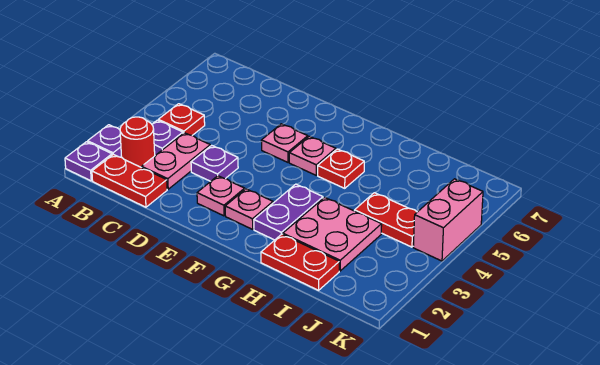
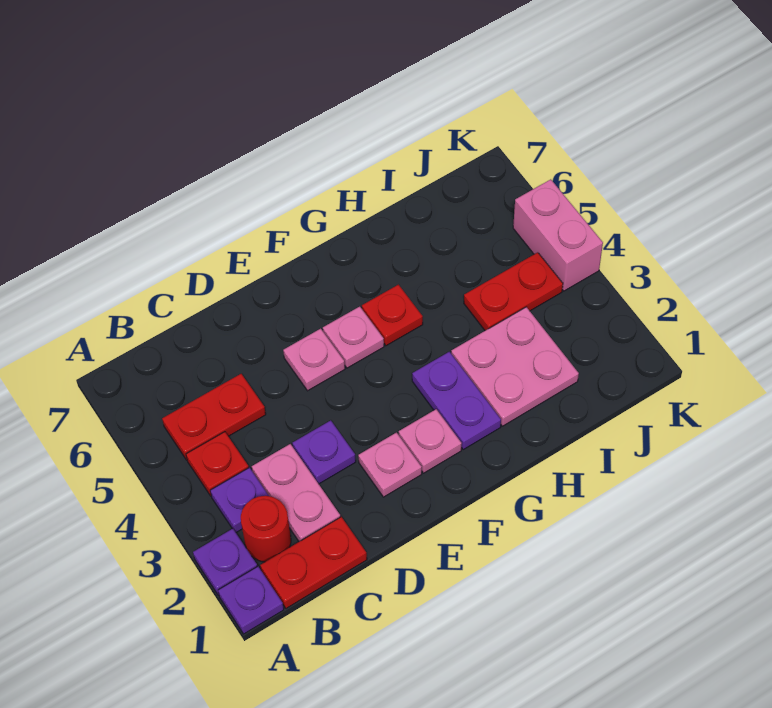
red 1x2 plate [261,234,339,290] -> red 1x2 plate moved to [162,374,266,460]

